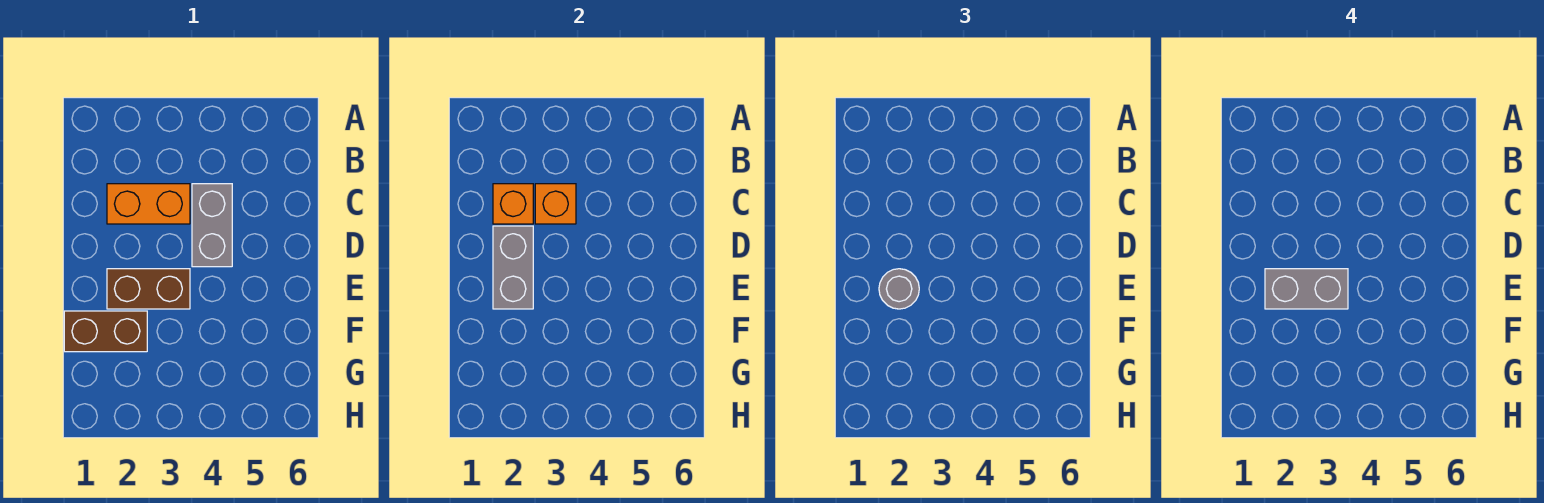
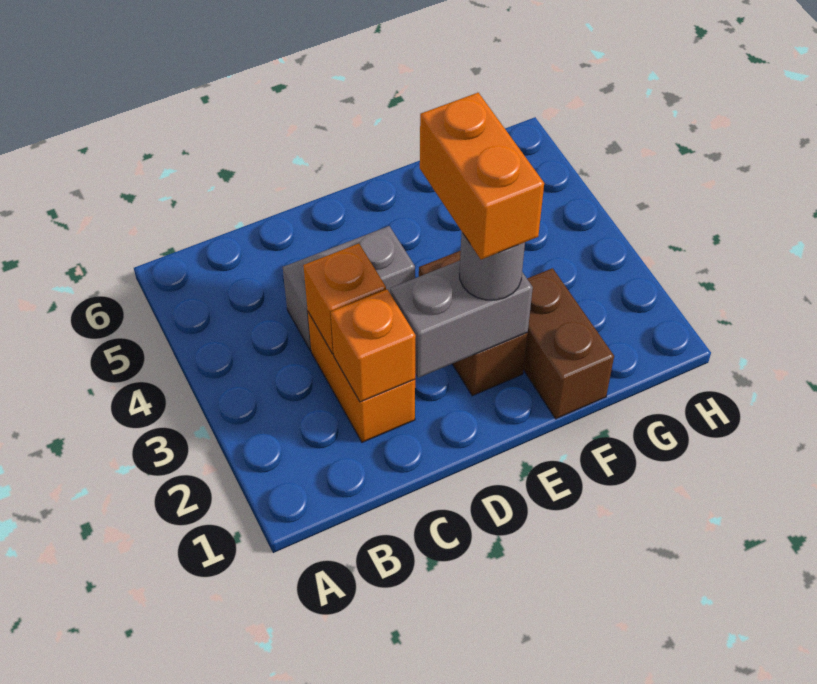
grey 1x2 brick [1265,269,1348,309] -> orange 1x2 brick [420,93,544,260]

